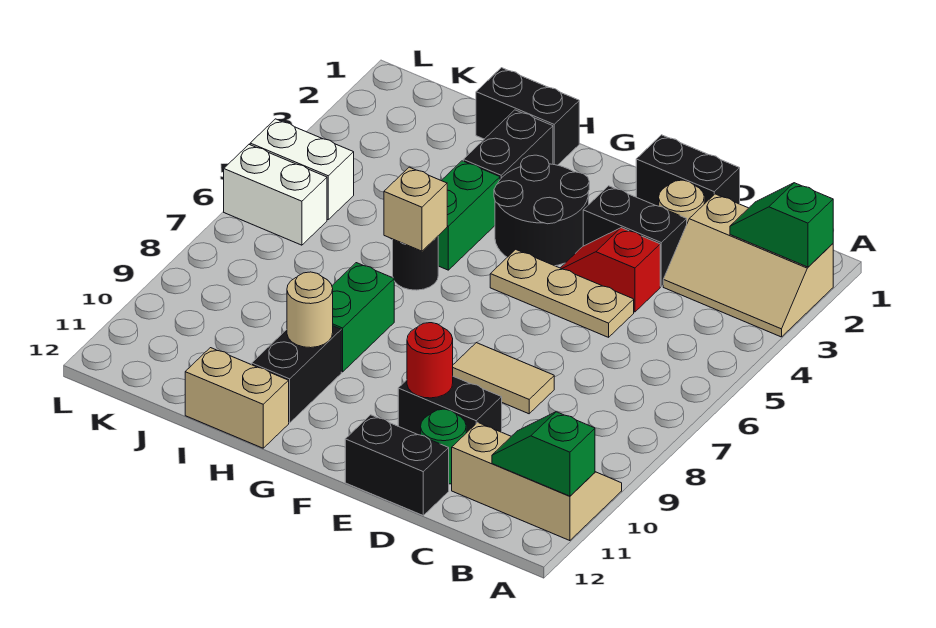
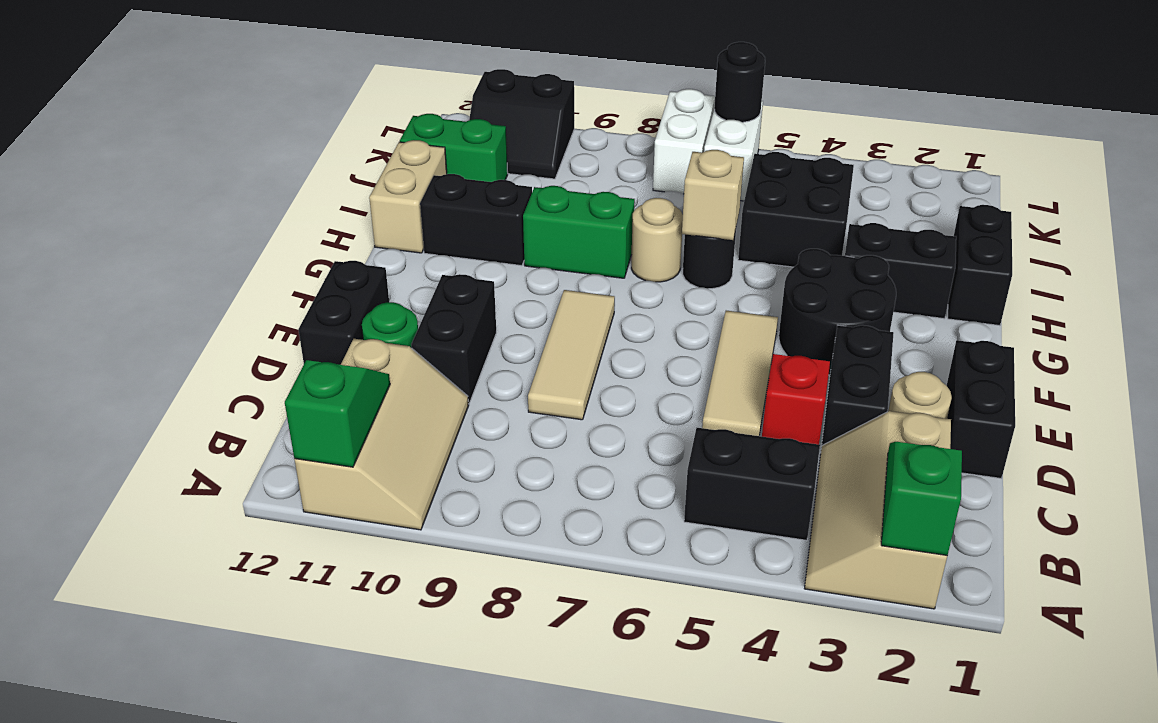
none -> black 1x2 brick [684,428,820,540]
tan 1x3 plate [490,249,634,337] -> tan 1x3 tile [702,311,778,436]
tan 1x2 tile [453,343,554,414] -> tan 1x3 tile [528,290,615,420]
red 1x1 round brick [407,323,453,398] -> none
green 1x2 brick [438,161,500,270] -> green 1x2 brick moved to [400,114,508,182]
tan 1x1 round brick [287,272,333,348] -> tan 1x1 round brick moved to [631,198,683,282]
none -> black 2x2 brick [738,152,854,267]
white 1x2 brick [250,119,354,220] -> white 1x2 brick moved to [653,89,715,194]
none -> black 2x2 slope [469,69,574,179]
none -> black 1x1 round brick [714,42,765,122]

